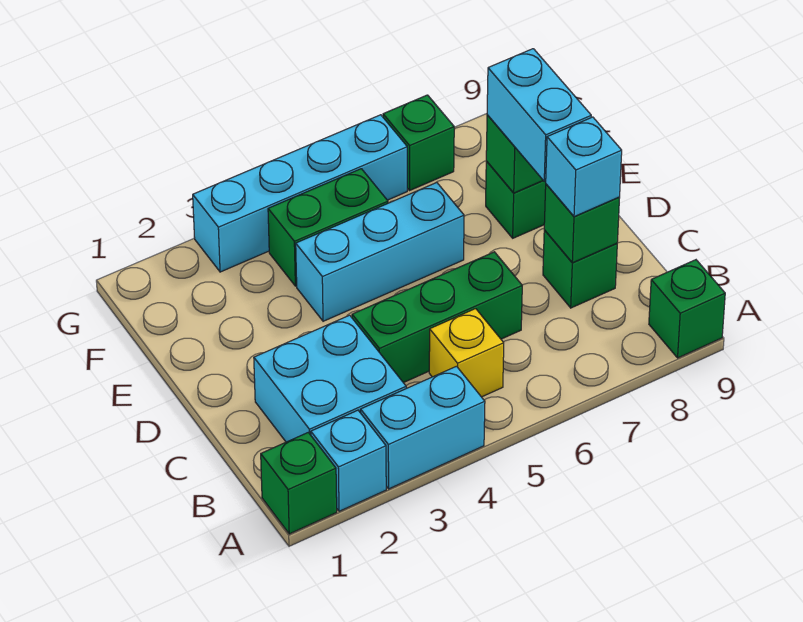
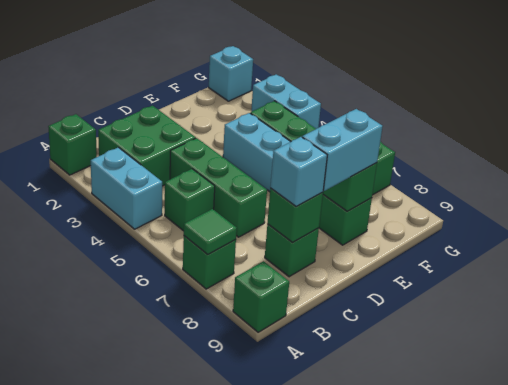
cyan 1x1 brick [311,410,386,511] -> cyan 1x1 brick moved to [209,46,253,101]
none -> green 1x1 brick [183,236,236,289]
none -> green 1x1 tile [184,209,237,254]
cyan 2x2 brick [254,315,406,442] -> green 2x2 brick [98,106,196,186]
yellow 1x1 brick [429,309,504,397] -> green 1x1 brick [165,169,215,231]
cyan 1x4 brick [193,115,407,272] -> cyan 1x2 brick [251,74,321,129]

